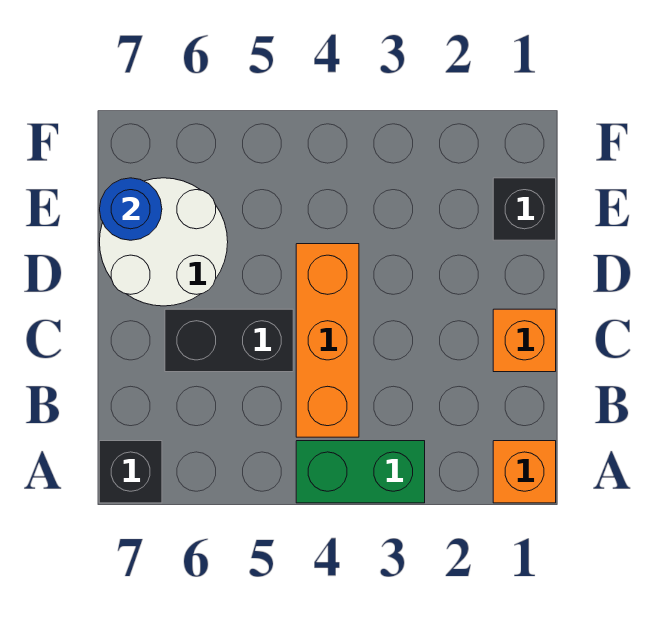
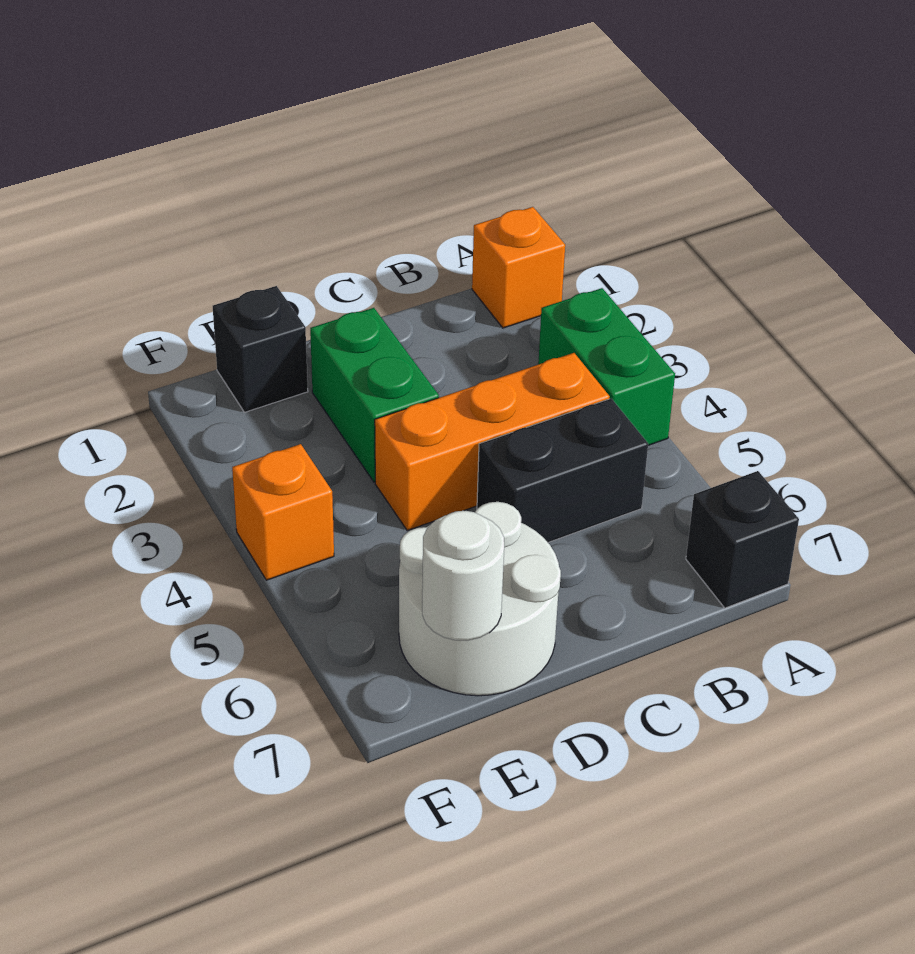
orange 1x1 brick [493,309,556,372] -> orange 1x1 brick moved to [232,444,334,580]
black 1x2 brick [165,309,293,372] -> black 1x2 brick turned to [477,398,648,542]
none -> green 1x2 brick [310,308,439,482]
blue 1x1 round brick [100,178,162,240] -> white 1x1 round brick [422,511,504,641]

